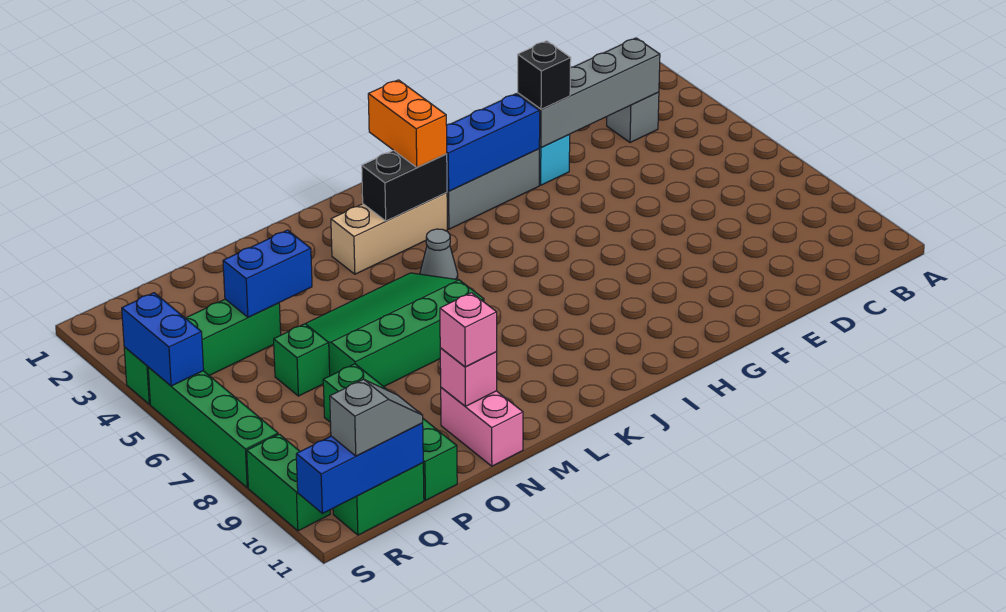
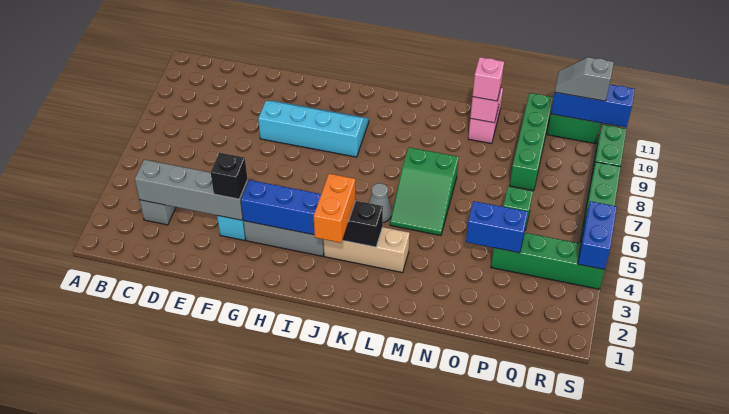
none -> cyan 2x4 slope [258,101,369,157]
green 3x4 slope [306,273,484,387] -> green 2x3 slope [390,147,459,236]

